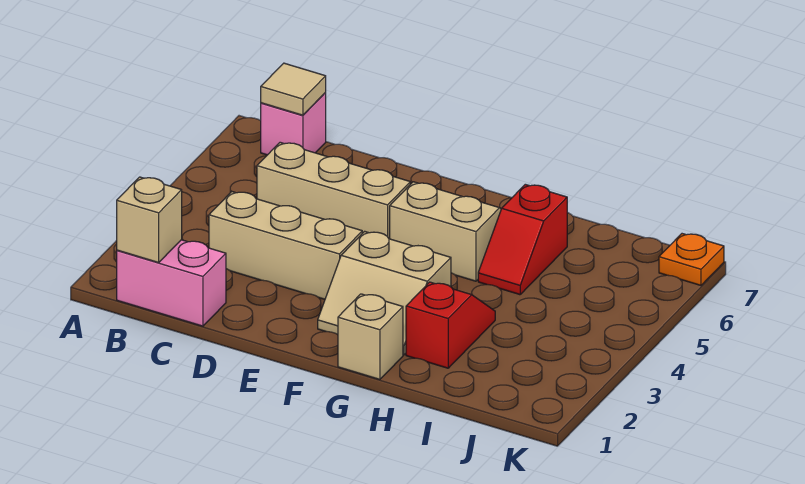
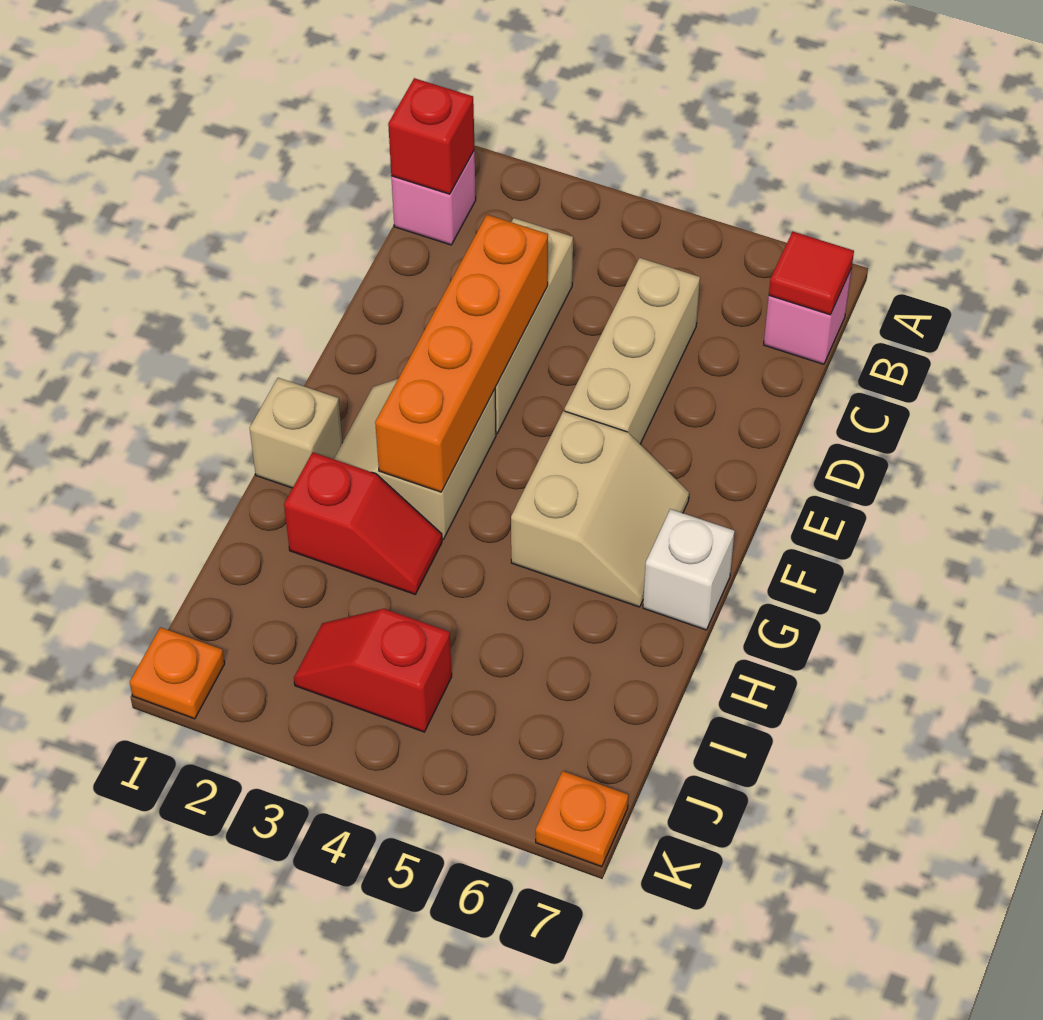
pink 1x2 brick [117,240,226,326] -> pink 1x1 brick [391,150,476,245]
tan 1x1 brick [117,177,182,263] -> red 1x1 brick [388,78,475,194]
tan 1x1 tile [261,63,326,115] -> red 1x1 tile [769,232,854,315]
none -> orange 1x4 brick [375,215,548,492]
none -> white 1x1 brick [643,509,735,630]
red 1x2 slope [478,184,567,295] -> red 1x2 slope moved to [294,609,452,732]
none -> orange 1x1 plate [130,627,225,719]

